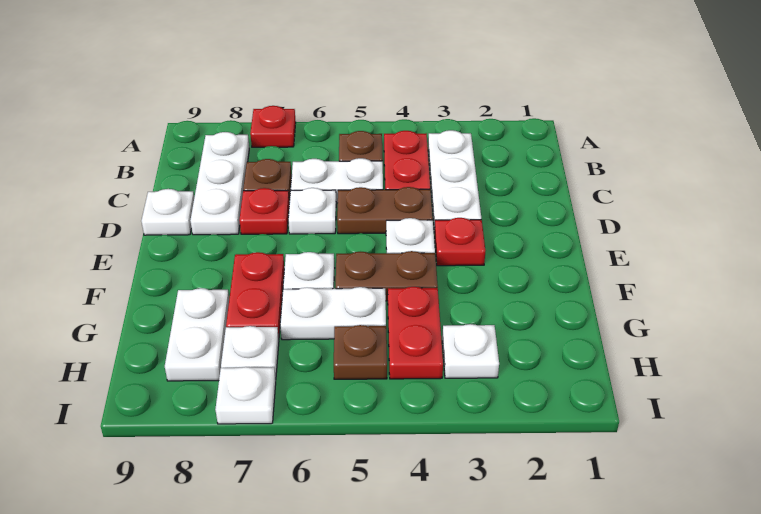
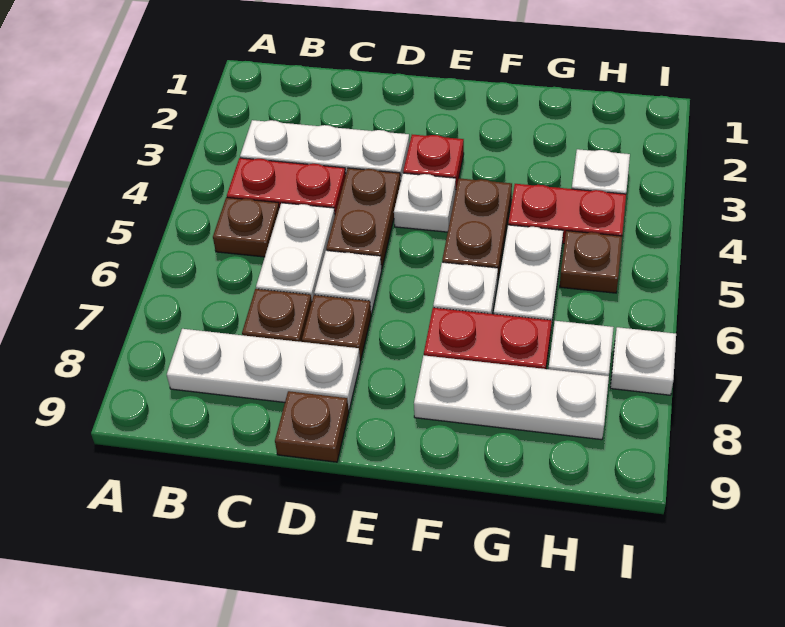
red 1x1 plate [250,106,296,147] -> none
red 1x1 plate [239,188,289,234] -> brown 1x1 plate [302,295,371,361]
white 1x1 plate [141,189,194,235] -> brown 1x1 plate [275,391,349,462]
white 1x2 plate [165,288,229,381] -> white 1x3 plate [414,356,609,440]

